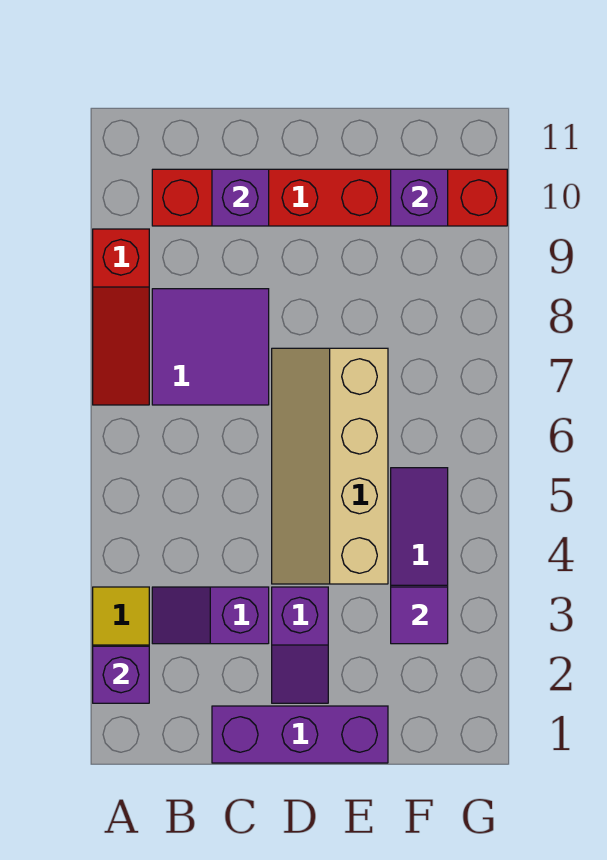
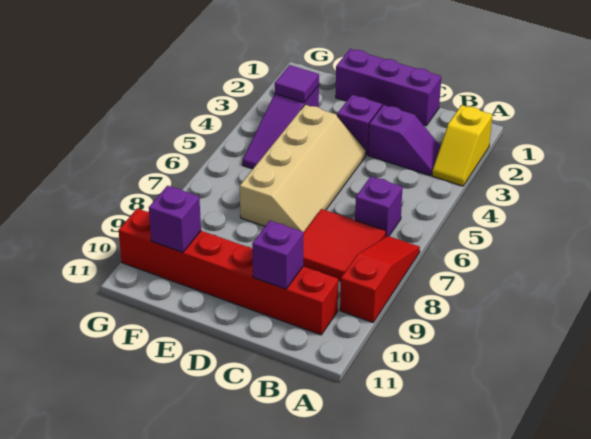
purple 1x1 brick [93,646,149,703] -> purple 1x1 brick moved to [355,176,403,236]
purple 2x2 tile [152,289,269,405] -> red 2x2 tile [303,209,386,281]

